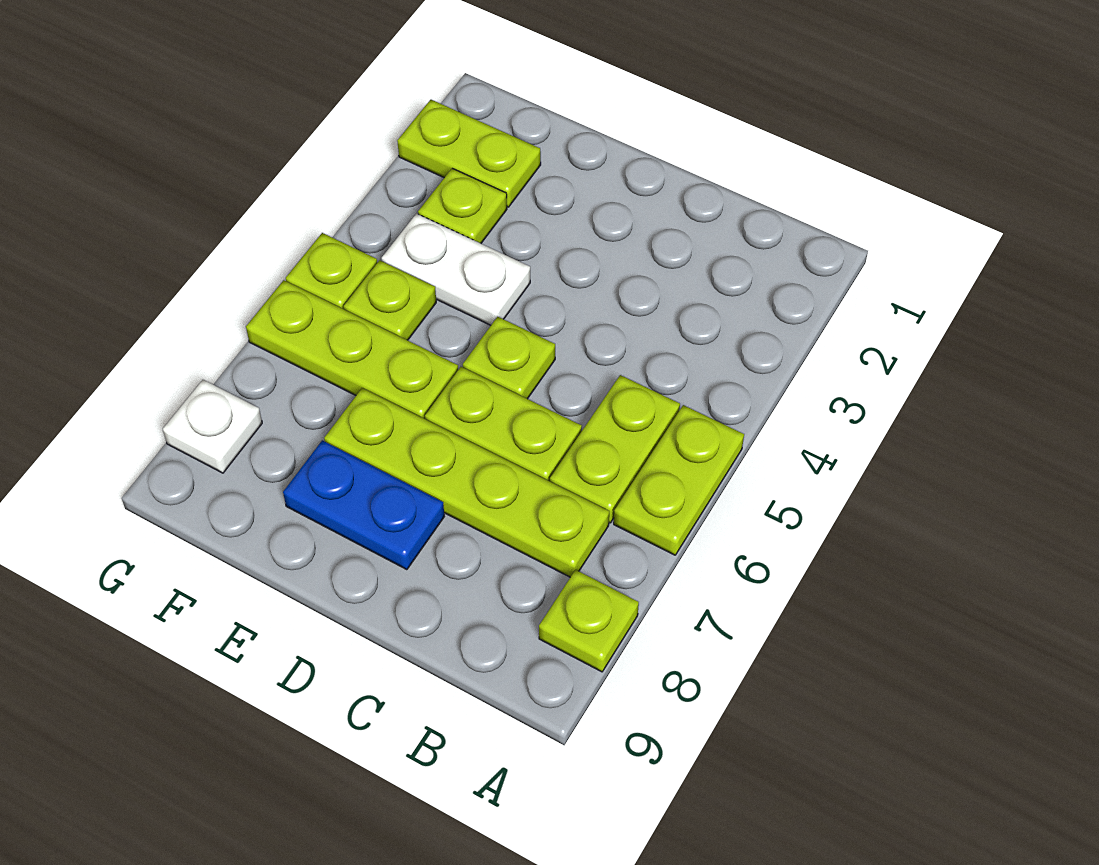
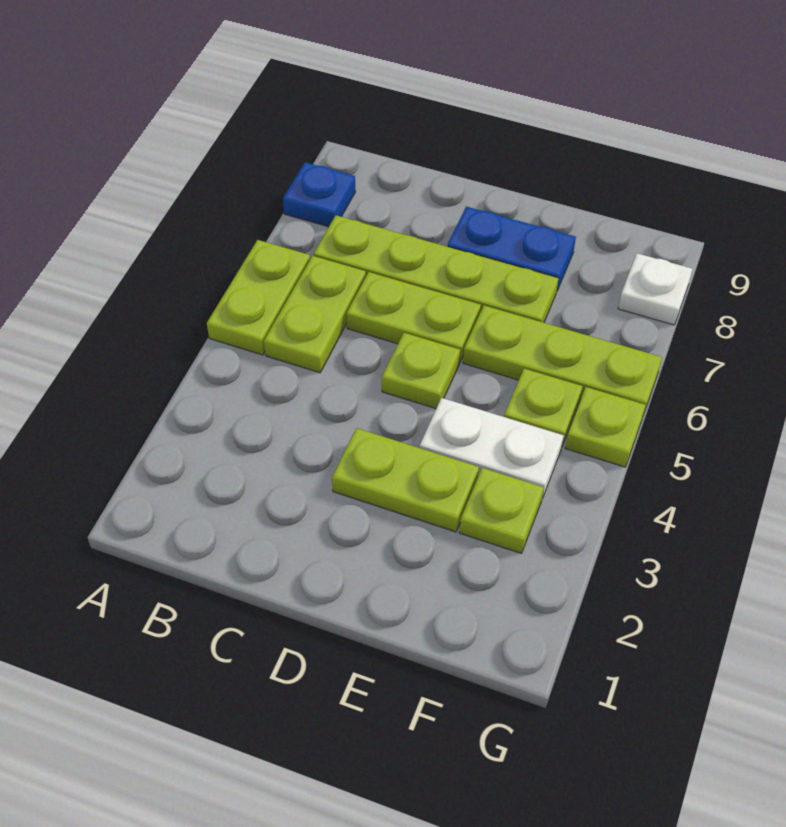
lime 1x1 plate [539,570,639,672] -> blue 1x1 plate [283,162,355,227]
lime 1x2 plate [397,100,541,207] -> lime 1x2 plate moved to [332,428,479,532]

